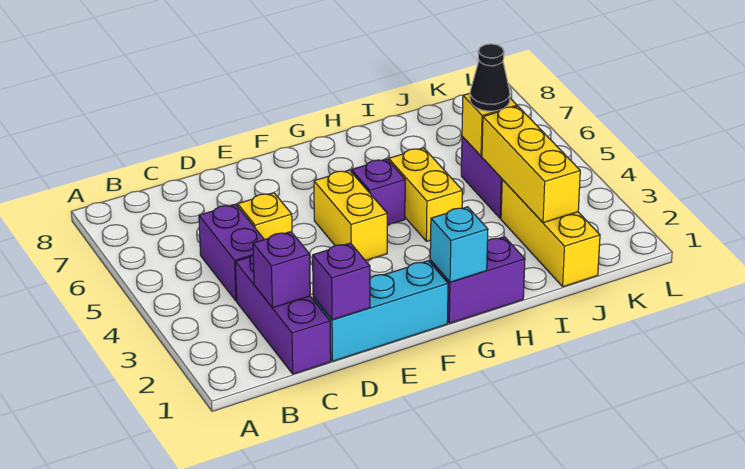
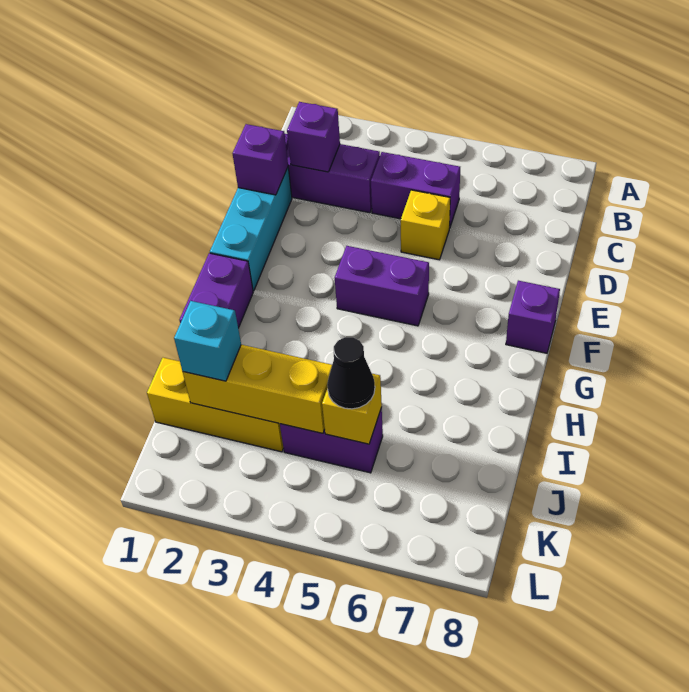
yellow 1x2 brick [314,170,387,261] -> purple 1x2 brick [335,246,429,326]
cyan 1x1 brick [430,207,488,282] -> cyan 1x1 brick moved to [174,301,241,381]
purple 1x1 brick [351,159,405,225] -> purple 1x1 brick moved to [506,281,560,353]
yellow 1x2 brick [389,148,462,241] -> none

